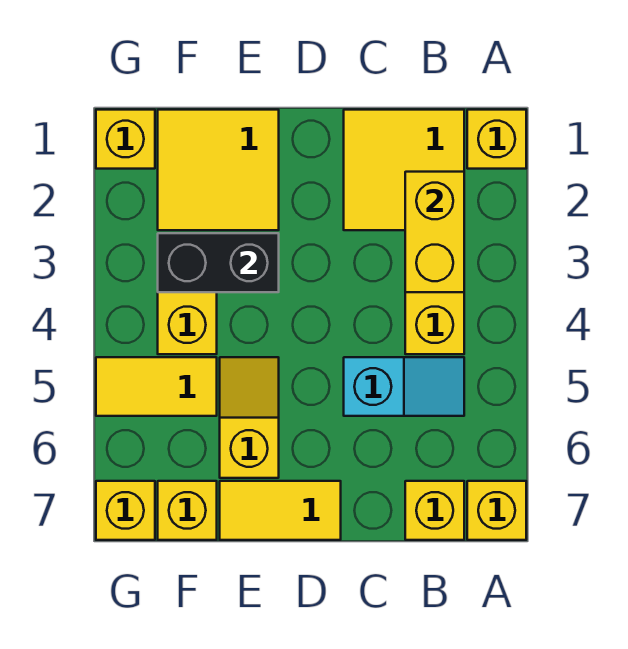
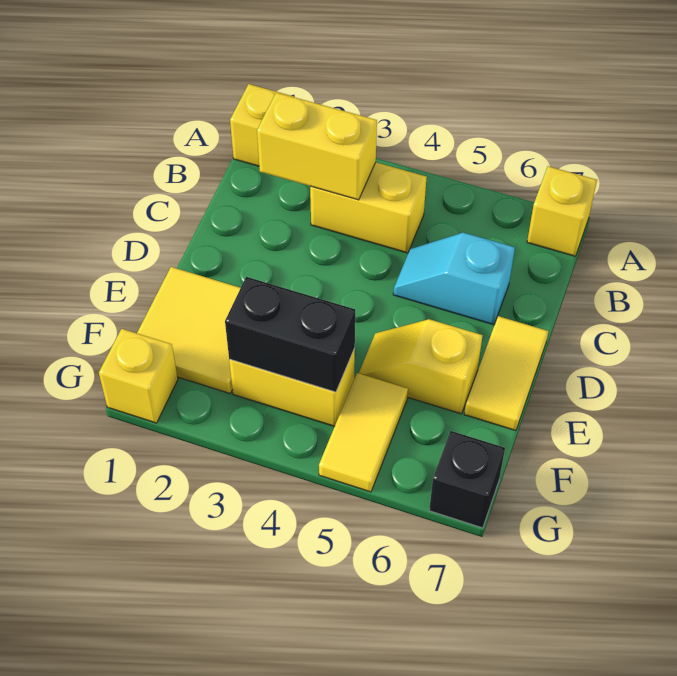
yellow 2x2 tile [344,110,464,230] -> none
cyan 1x2 slope [344,357,464,416] -> cyan 1x2 slope turned to [393,232,515,325]
yellow 1x1 brick [405,481,464,540] -> none
black 1x2 brick [158,233,279,292] -> black 1x2 brick turned to [225,277,355,392]
yellow 1x1 brick [158,481,217,540] -> none
yellow 1x1 brick [96,481,155,540] -> black 1x1 brick [429,431,505,528]

